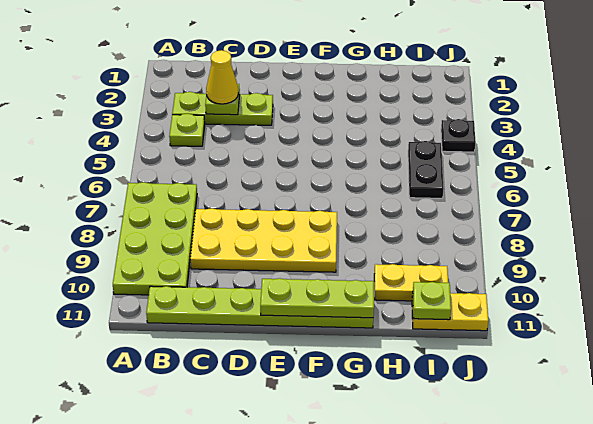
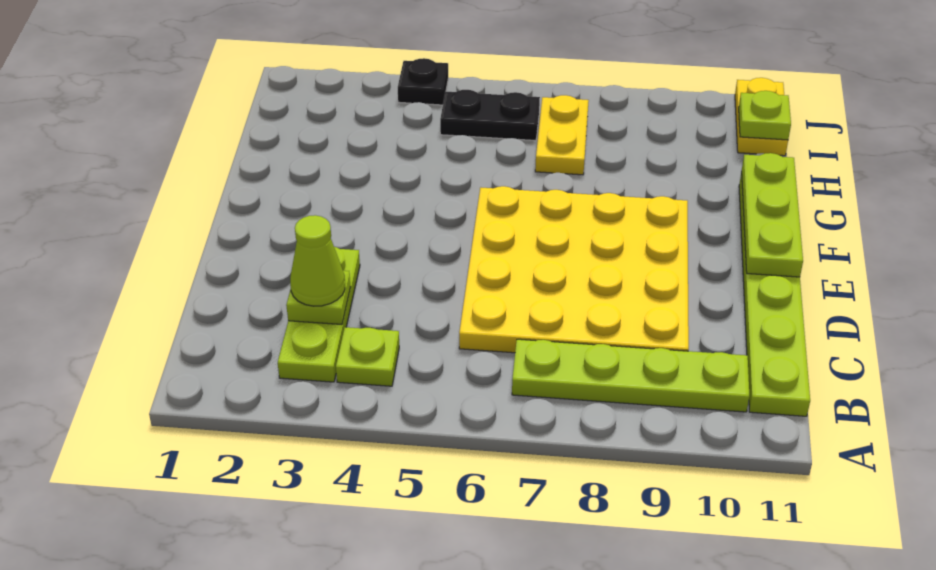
lime 2x4 plate [113,182,197,295] -> lime 1x4 plate [512,339,749,412]
yellow 1x1 cone [206,50,238,104] -> lime 1x1 cone [290,215,345,306]
yellow 2x4 plate [190,208,337,272] -> yellow 4x4 plate [459,186,689,353]
yellow 1x2 plate [374,264,448,301] -> yellow 1x2 plate moved to [535,95,589,175]

